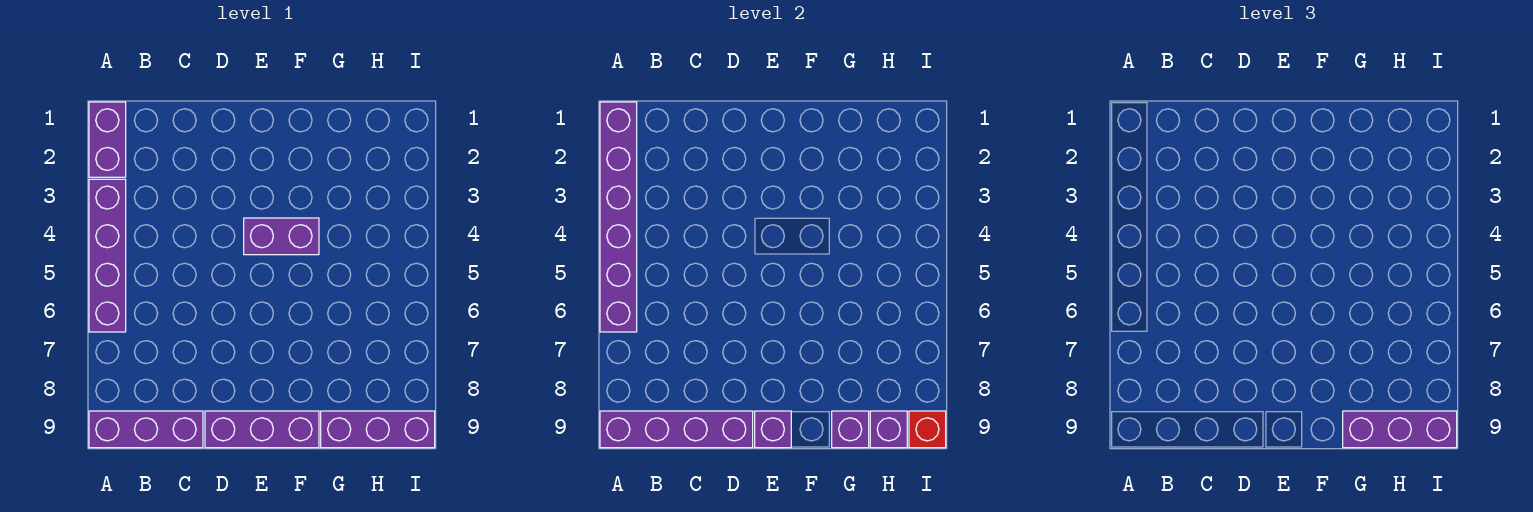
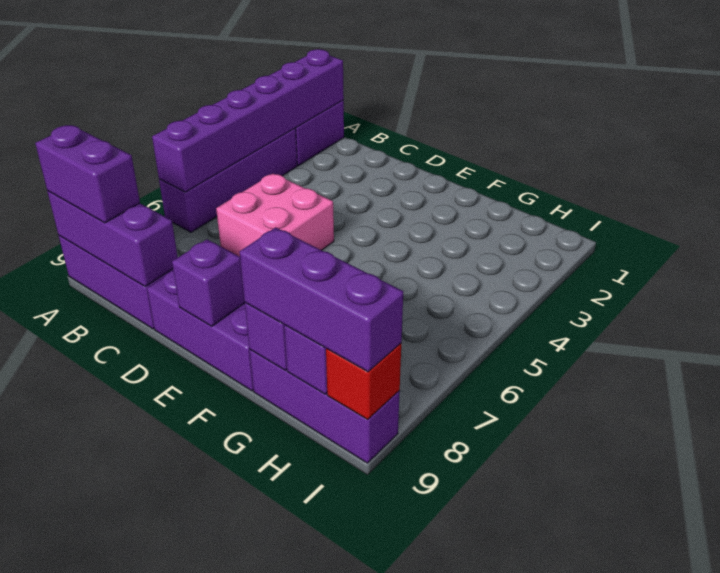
purple 1x4 brick [600,411,753,448] -> purple 1x3 brick [47,191,178,286]
none -> pink 2x2 brick [216,174,334,257]
purple 1x2 brick [244,218,319,255] -> purple 1x2 brick moved to [35,125,140,223]

